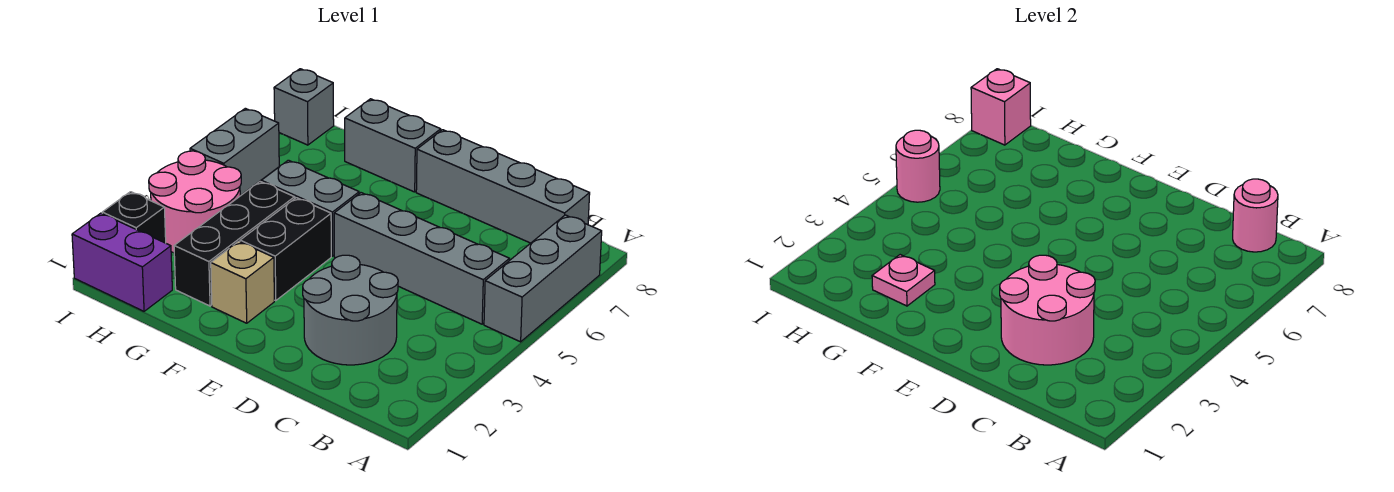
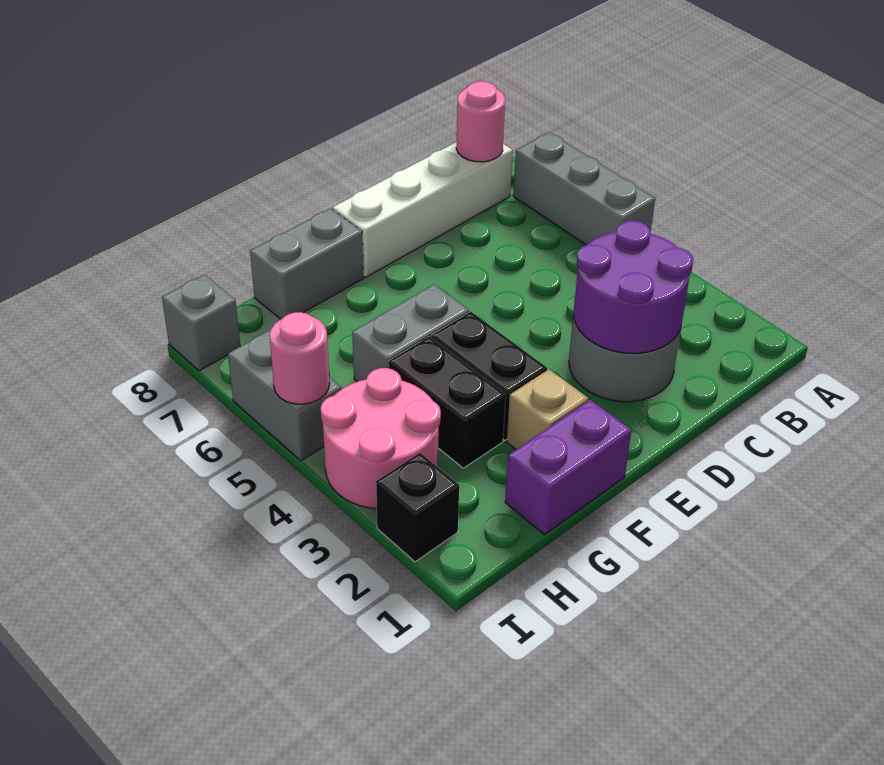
grey 1x4 brick [334,193,509,324] -> none
grey 1x4 brick [416,130,590,243] -> white 1x4 brick [332,142,513,277]
pink 2x2 round brick [1000,255,1095,365] -> purple 2x2 round brick [573,221,693,353]
black 1x3 brick [174,182,295,306] -> black 1x2 brick [389,336,506,468]
pink 1x1 plate [872,255,935,306] -> none
purple 1x2 brick [72,213,172,311] -> purple 1x2 brick moved to [505,400,631,535]
pink 1x1 brick [971,69,1031,145] -> none

